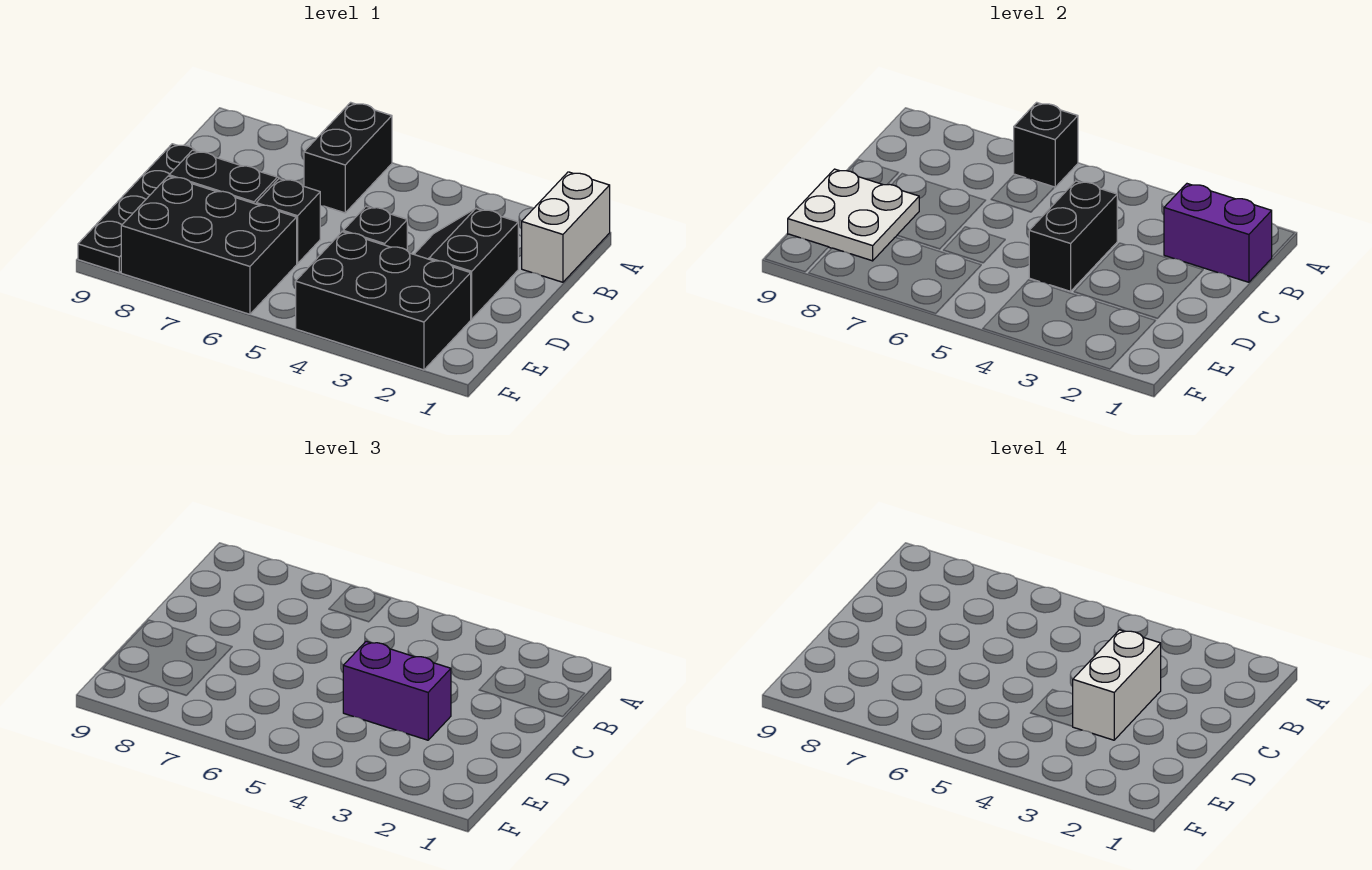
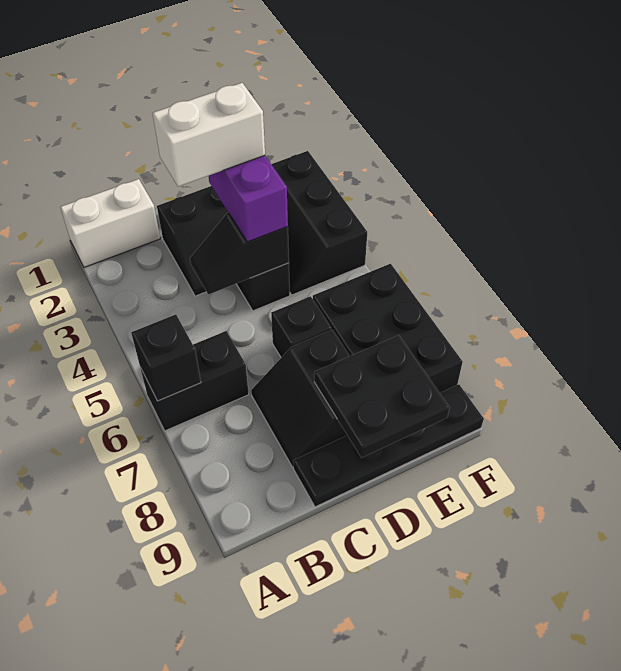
purple 1x2 brick [1164,184,1272,282] -> none
black 1x2 brick [1029,181,1117,291] -> black 1x2 slope [190,213,289,294]
white 2x2 plate [788,169,919,261] -> black 2x2 plate [314,335,450,458]
black 2x3 brick [296,232,471,370] -> black 2x3 slope [271,151,367,295]

